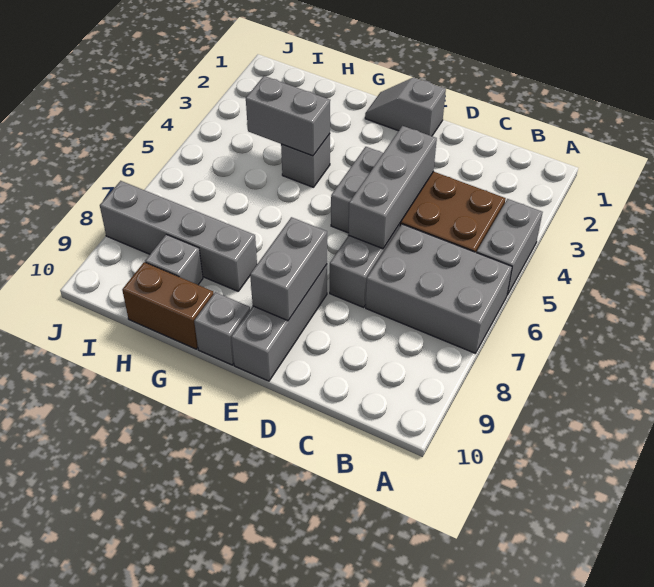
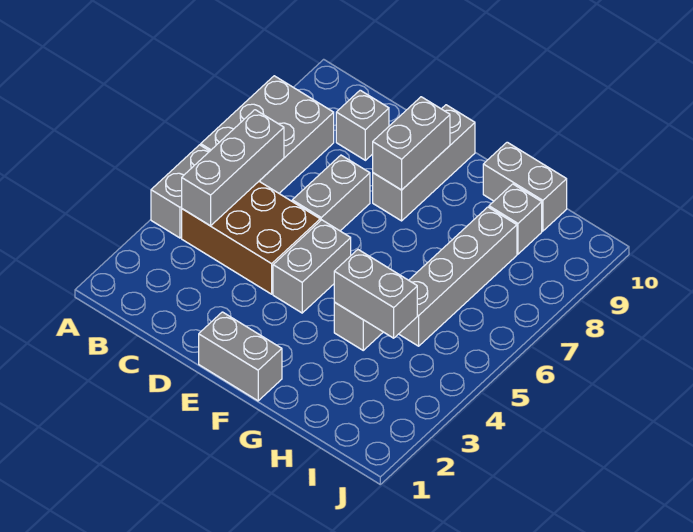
grey 2x3 brick [366,224,512,353] -> grey 2x3 brick turned to [201,76,334,193]
grey 1x3 brick [348,126,437,249] -> grey 1x3 brick moved to [182,110,284,226]
grey 1x2 slope [365,77,446,136] -> grey 1x2 brick [199,312,282,401]
grey 1x1 brick [194,292,250,365] -> grey 1x1 brick moved to [336,90,389,160]
grey 1x4 brick [100,181,257,291] -> grey 1x4 brick turned to [399,207,517,346]
brown 1x2 brick [122,262,214,349] -> grey 1x2 brick [483,142,567,231]

